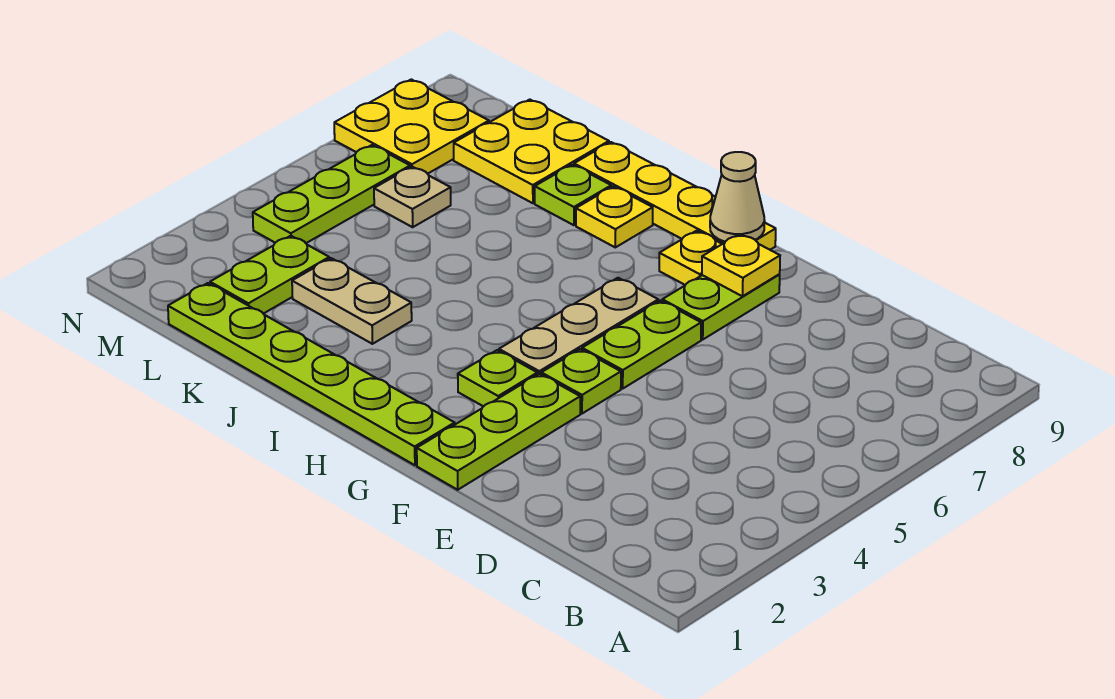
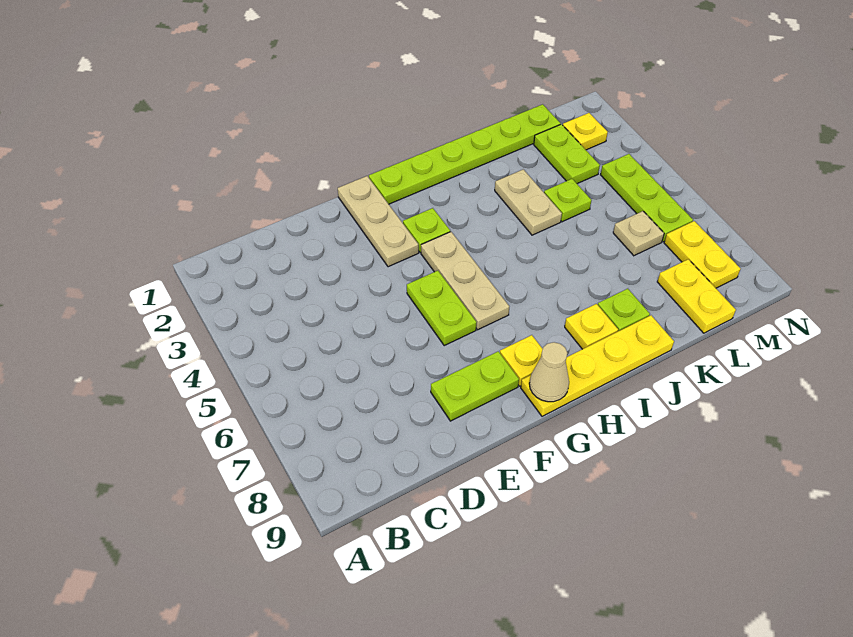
lime 1x3 plate [417,374,580,490] -> tan 1x3 plate [338,176,419,267]
lime 1x1 plate [541,349,621,414] -> lime 1x1 plate moved to [544,179,591,222]
lime 1x2 plate [662,275,780,339] -> lime 1x2 plate turned to [431,351,519,421]
yellow 1x1 plate [702,234,780,296] -> yellow 1x1 plate moved to [563,113,608,150]
tan 1x2 plate [292,258,412,344] -> tan 1x2 plate turned to [495,169,562,235]
yellow 2x2 plate [454,100,609,203] -> yellow 1x2 plate [657,259,736,333]
yellow 2x2 plate [334,79,489,174] -> yellow 1x2 plate [664,221,741,288]

